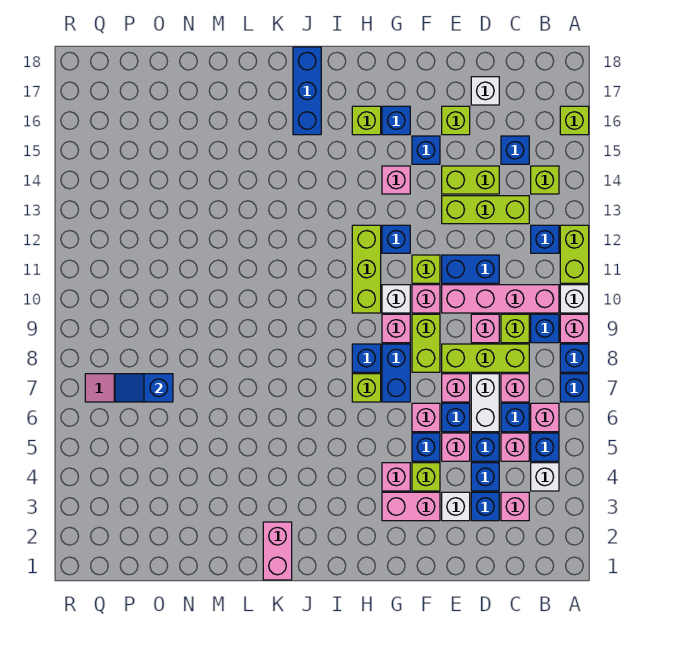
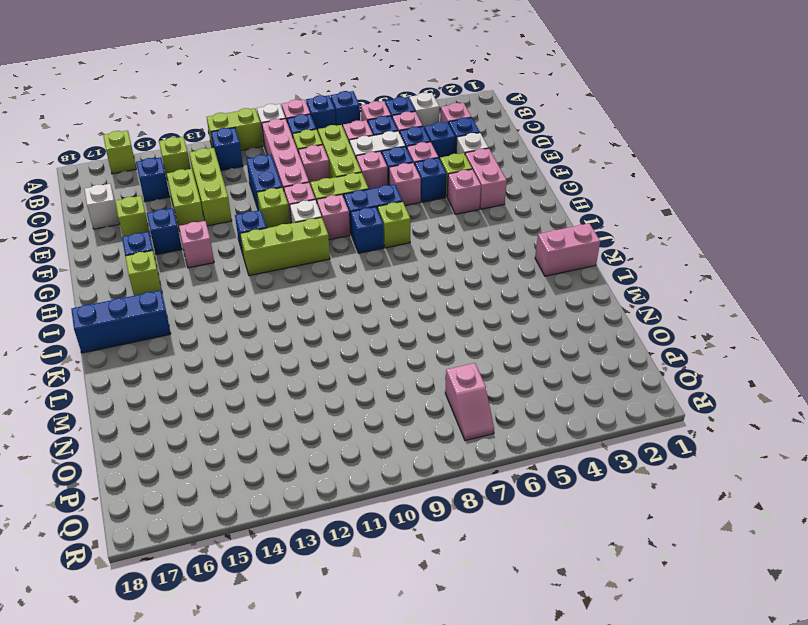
blue 1x2 slope [115,374,173,402] -> none

